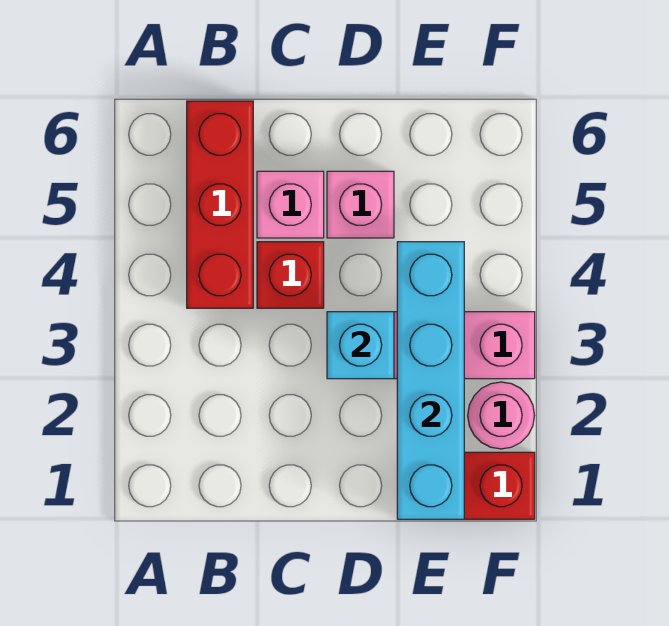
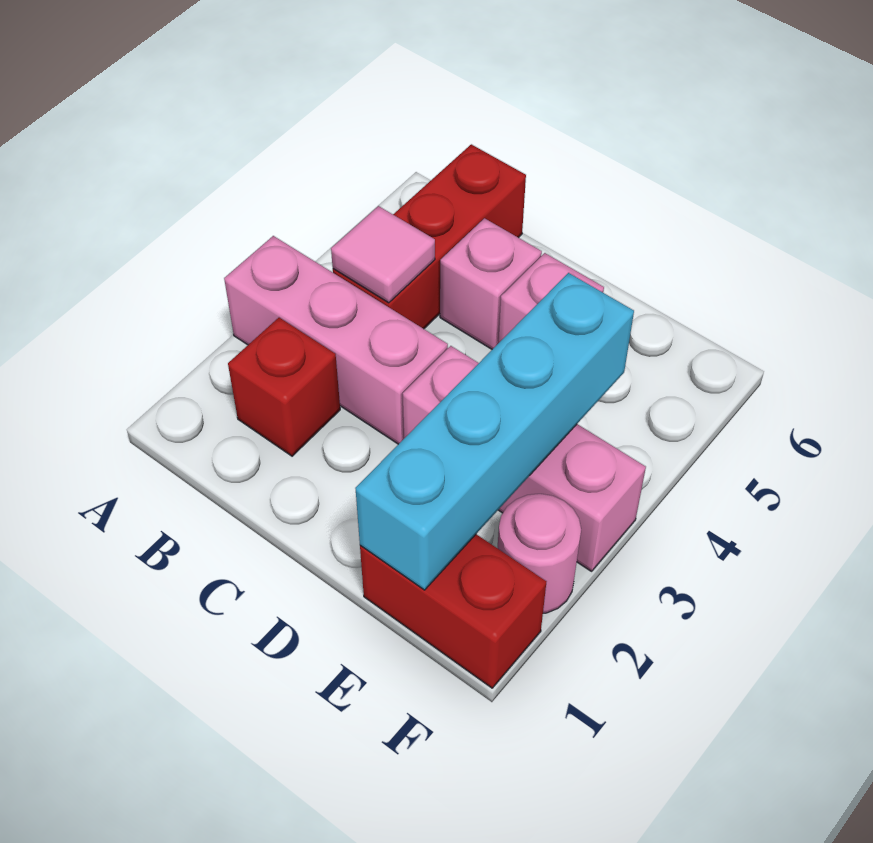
none -> pink 1x3 brick [224,236,448,444]
none -> pink 1x1 tile [331,206,435,303]
red 1x1 brick [257,242,324,308] -> red 1x1 brick moved to [228,318,340,456]
cyan 1x1 brick [327,312,394,379] -> none

